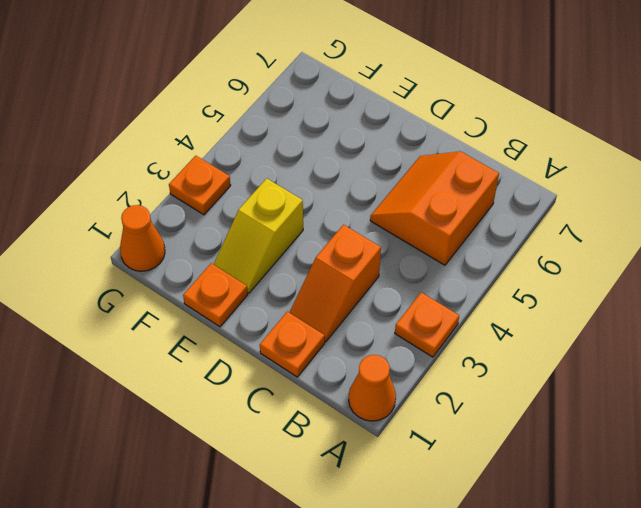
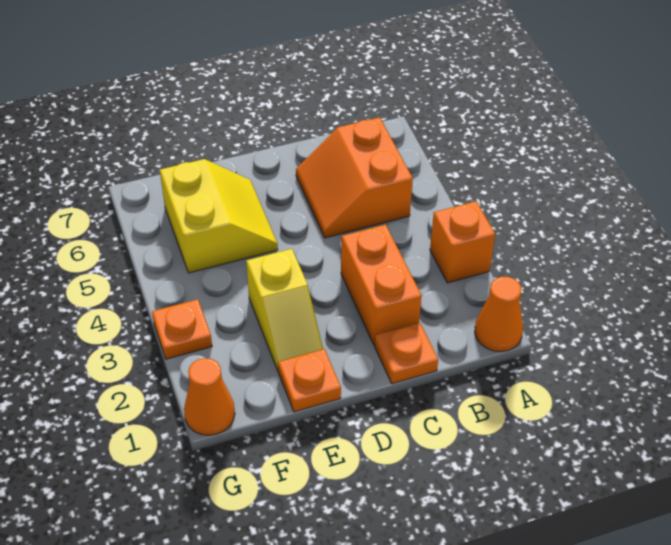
orange 1x1 plate [395,292,459,357] -> orange 1x1 brick [430,201,495,283]
orange 1x2 slope [289,225,381,342] -> orange 1x2 brick [341,225,422,345]
none -> yellow 2x2 slope [160,159,278,273]

